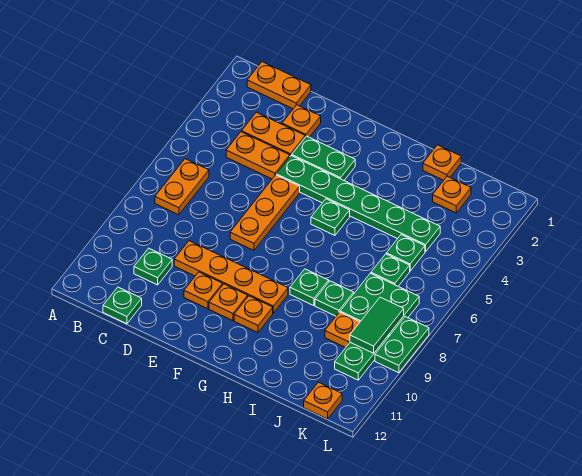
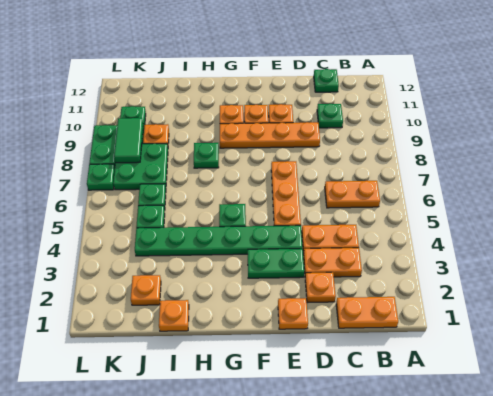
orange 1x2 plate [155,159,209,215] -> orange 1x2 plate turned to [325,181,380,208]
green 1x1 plate [315,281,354,316] -> green 1x1 plate moved to [87,164,115,190]
orange 1x1 plate [304,382,342,419] -> orange 1x1 plate moved to [278,298,308,329]

